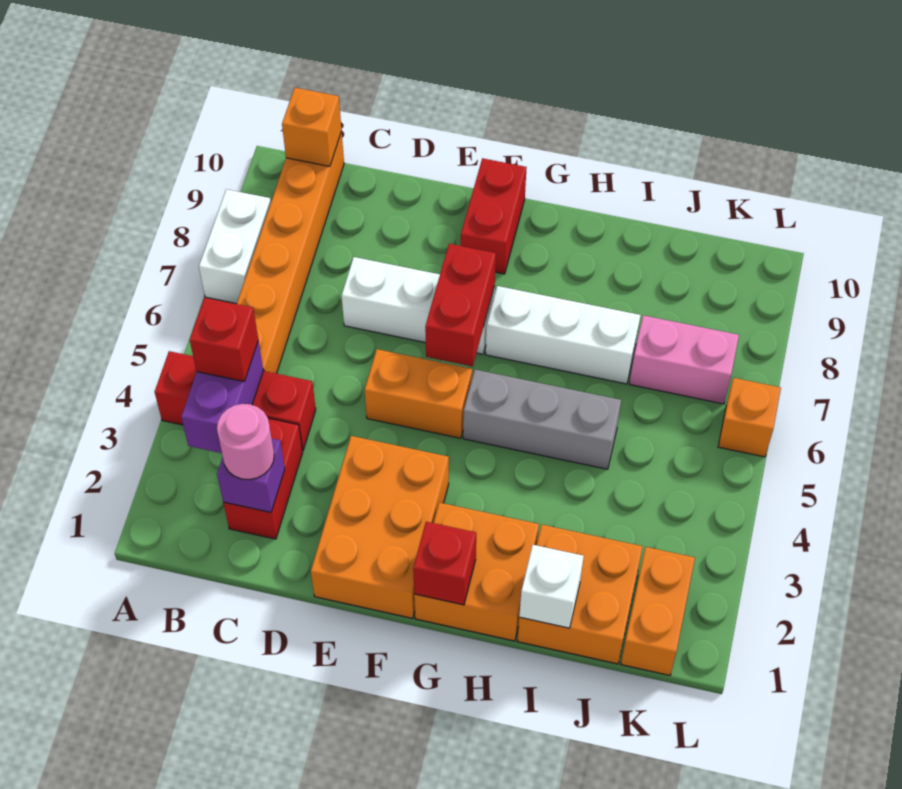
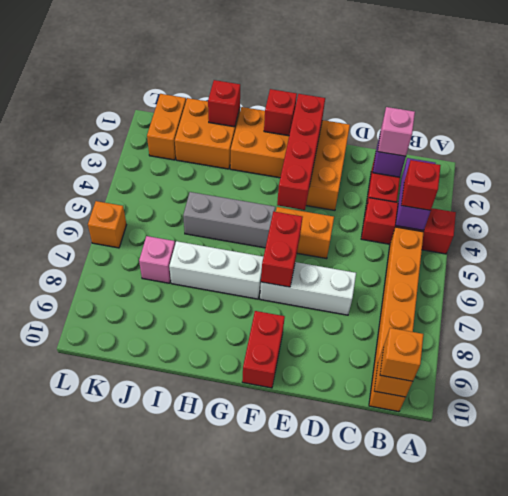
white 1x2 brick [199,189,271,304] -> none
none -> orange 1x1 brick [380,328,423,381]
pink 1x1 round brick [217,404,274,480] -> pink 1x1 brick [378,107,415,156]
none -> red 1x4 brick [277,94,325,210]
white 1x1 brick [519,545,584,628] -> red 1x1 brick [208,80,240,127]
pink 1x2 brick [630,315,739,404] -> pink 1x1 brick [139,236,175,283]

